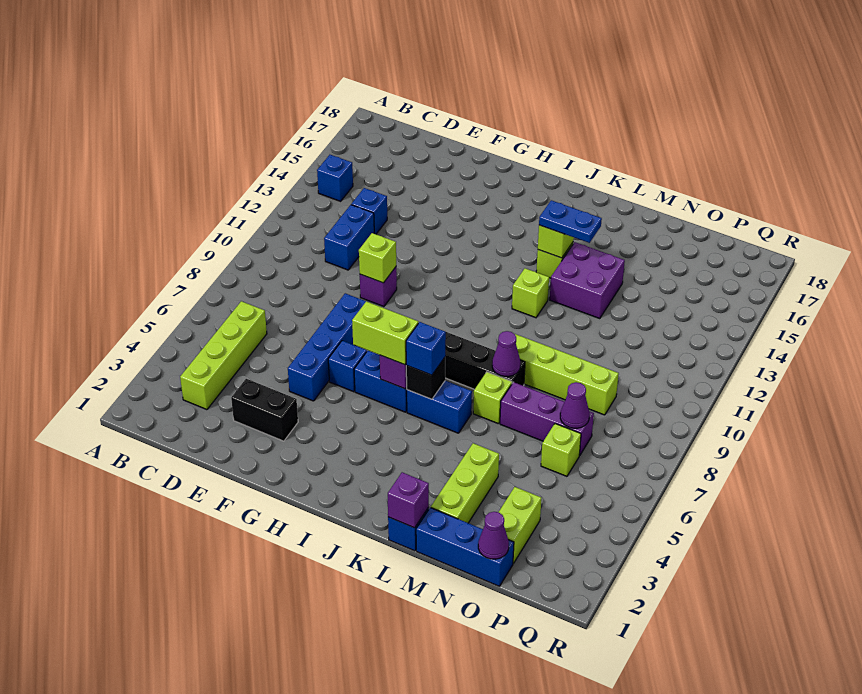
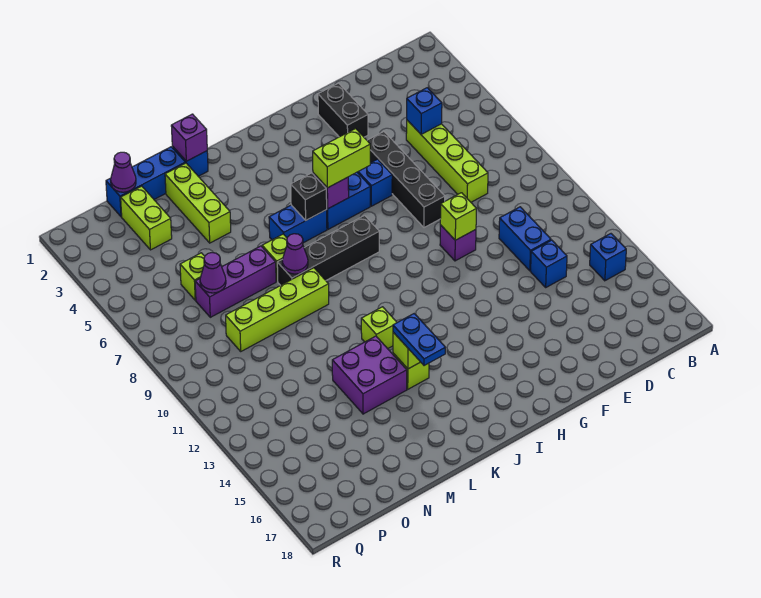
lime 1x4 brick [180,301,267,410] -> lime 1x4 brick moved to [406,120,488,202]
black 1x2 brick [231,379,298,441] -> black 1x2 brick turned to [318,83,368,137]
blue 1x4 brick [288,293,366,401] -> black 1x4 brick [367,132,445,228]
blue 1x1 brick [406,322,446,375] -> blue 1x1 brick moved to [407,88,442,134]
blue 1x2 plate [539,200,602,243] -> blue 1x2 plate turned to [393,314,445,366]

